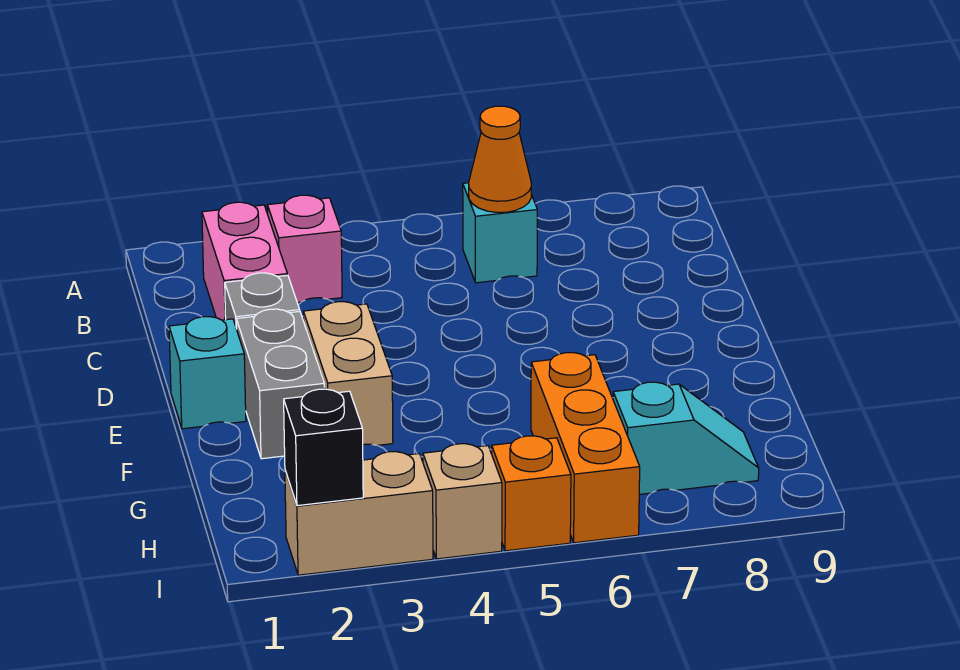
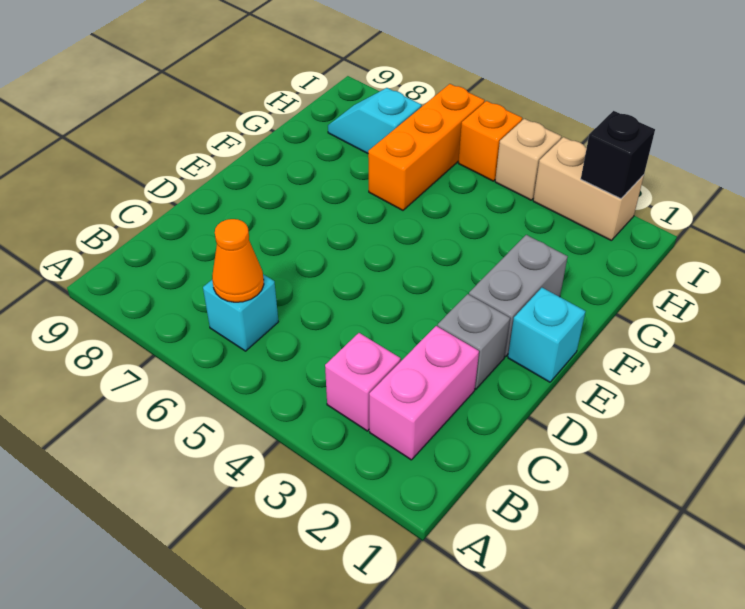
tan 1x2 brick [303,302,393,445] -> none

